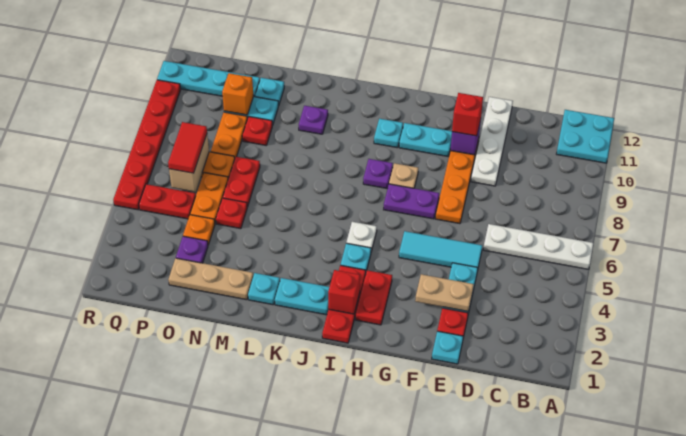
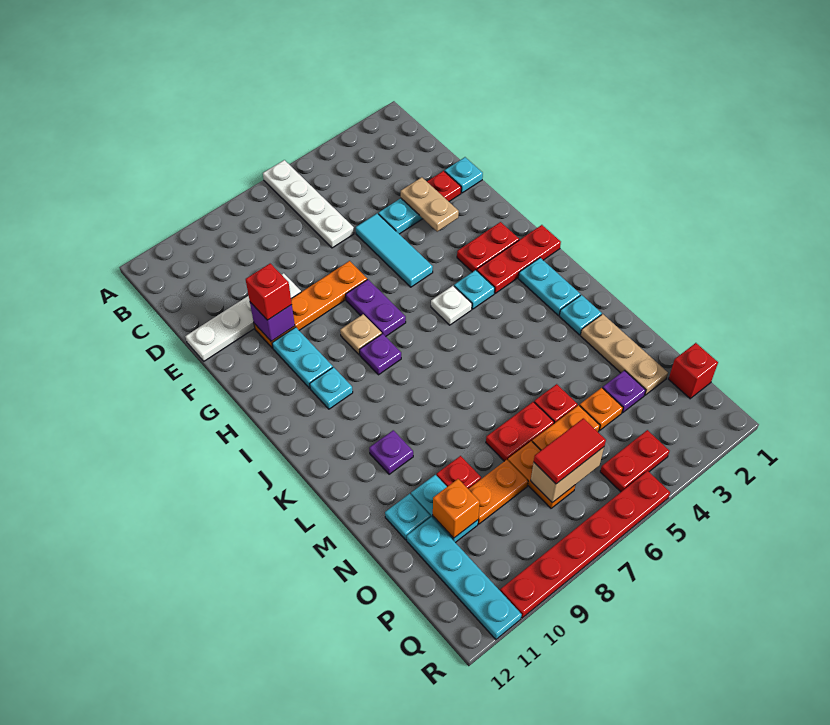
cyan 2x2 plate [557,110,614,163] -> none
red 1x1 brick [328,270,360,314] -> red 1x1 brick moved to [669,343,718,399]
red 1x2 plate [139,184,196,219] -> red 1x2 plate turned to [600,430,669,492]

